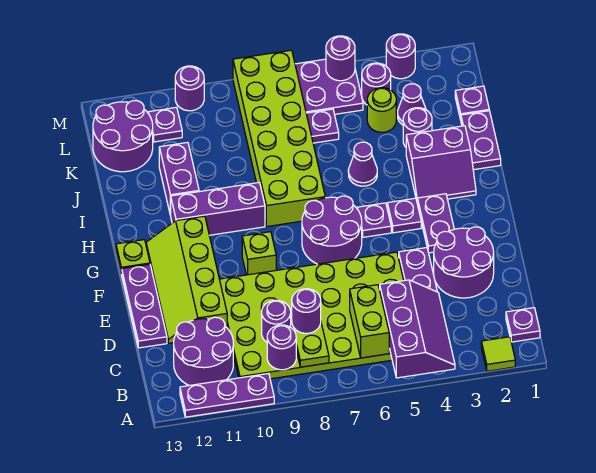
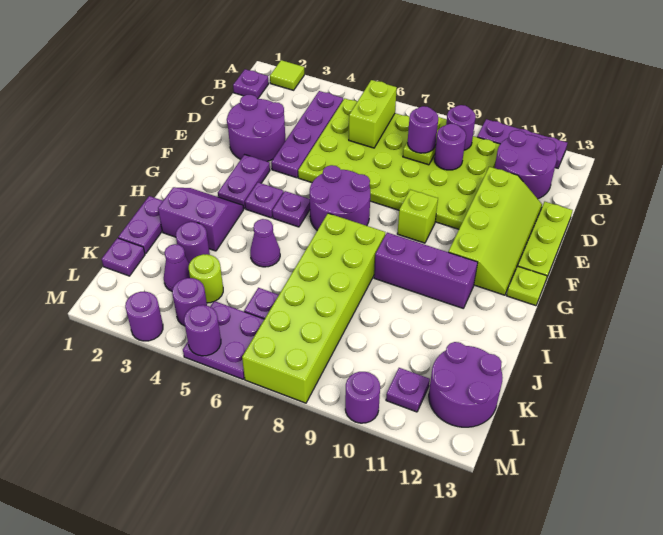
purple 2x3 slope [380,280,455,378] -> none
purple 1x3 plate [122,264,167,348] -> lime 1x3 plate [518,202,573,280]
purple 1x2 brick [159,142,199,215] -> none

